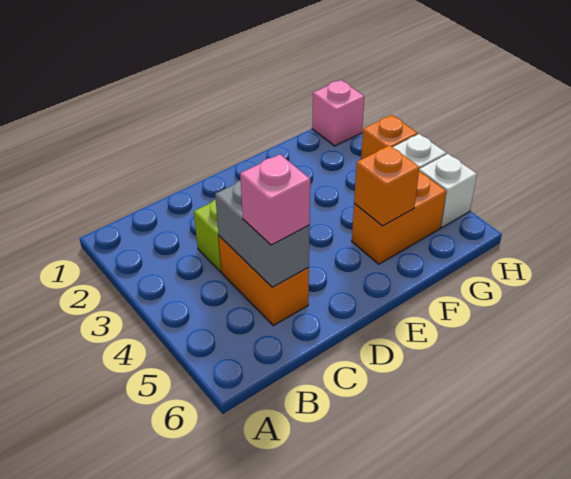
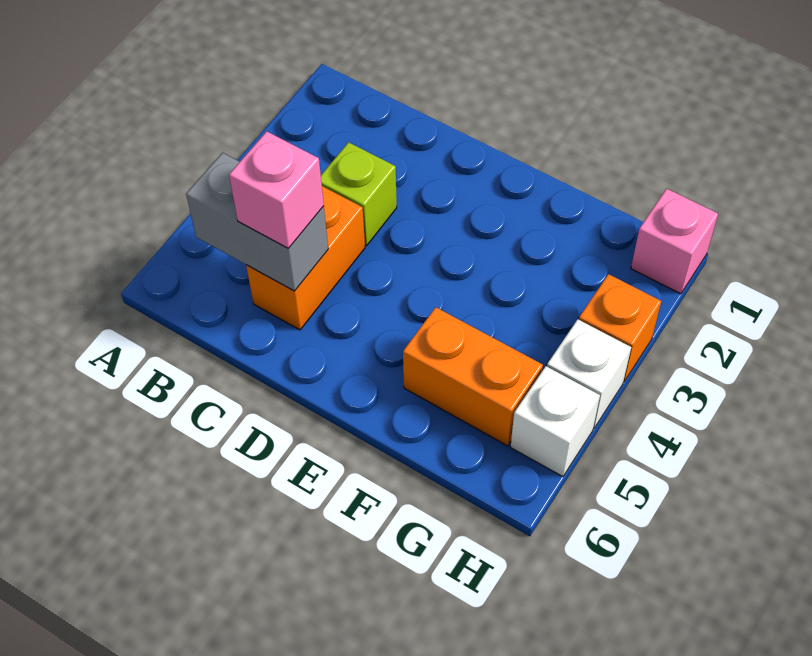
grey 1x2 brick [215,180,310,287] -> grey 1x2 brick turned to [186,153,328,291]
orange 1x1 brick [354,145,420,226] -> none

